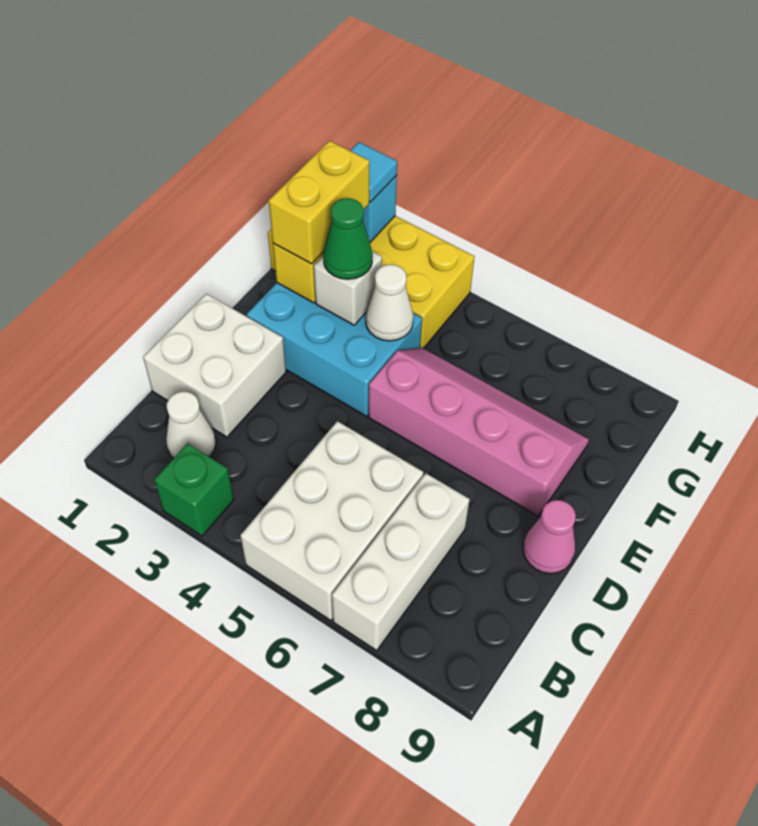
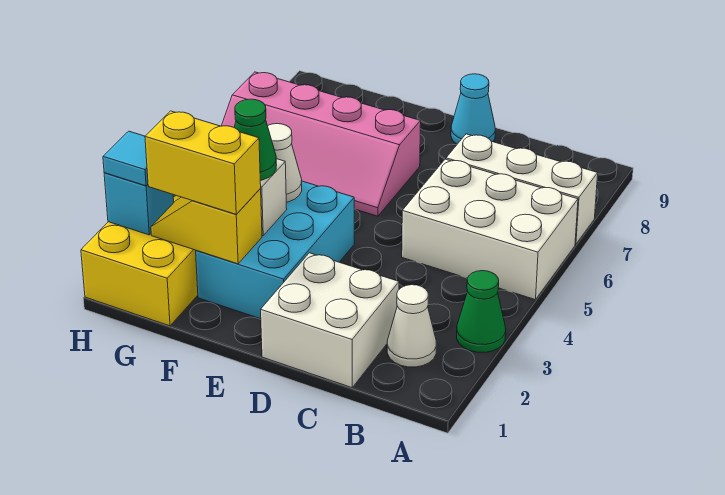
green 1x1 brick [154,443,234,536] -> green 1x1 cone [457,271,506,352]
pink 1x1 cone [523,500,576,574] -> cyan 1x1 cone [451,74,495,144]
pink 2x4 slope [369,348,589,516] -> pink 2x4 slope turned to [222,72,421,216]

